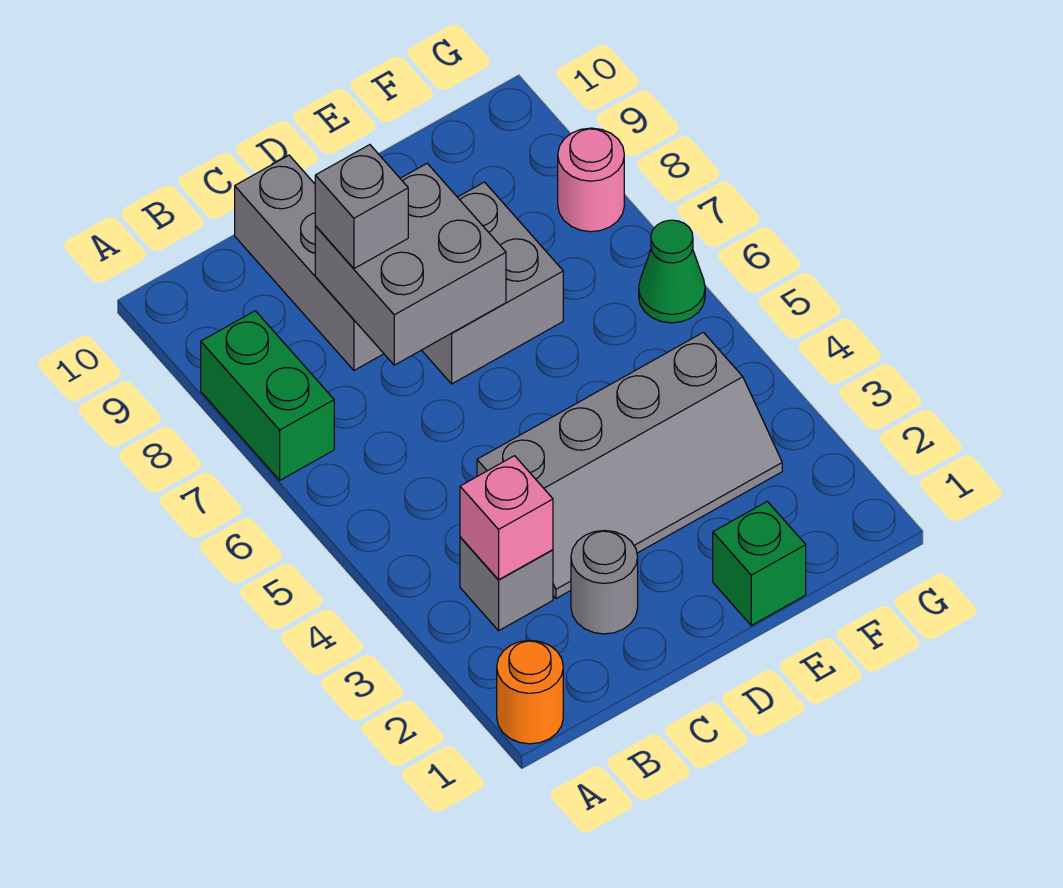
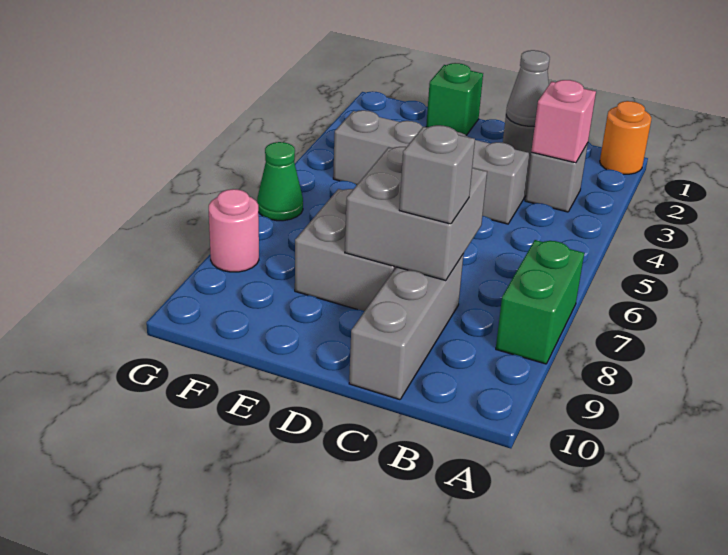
none -> grey 1x1 cone [506,50,550,126]

